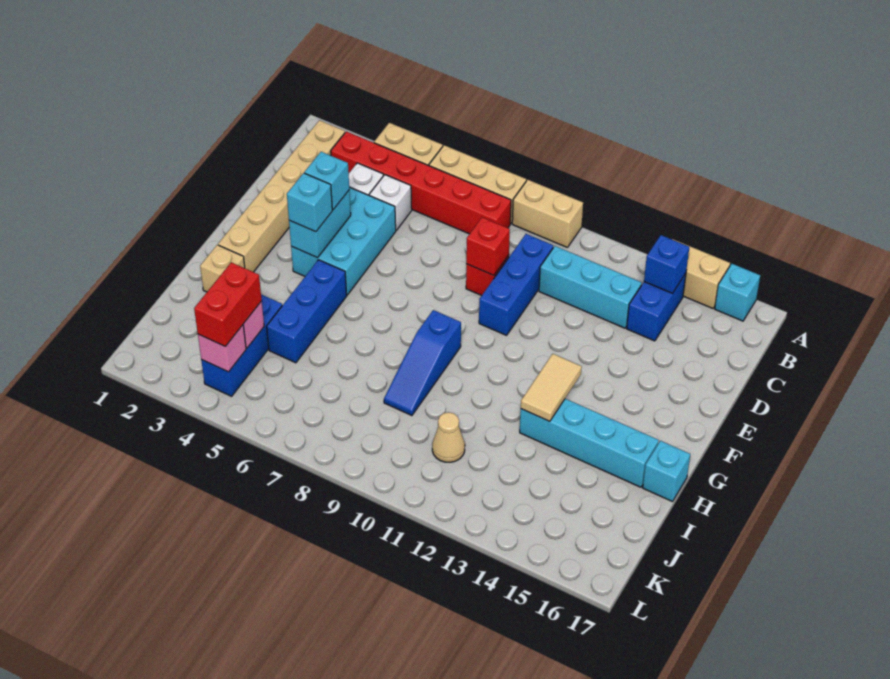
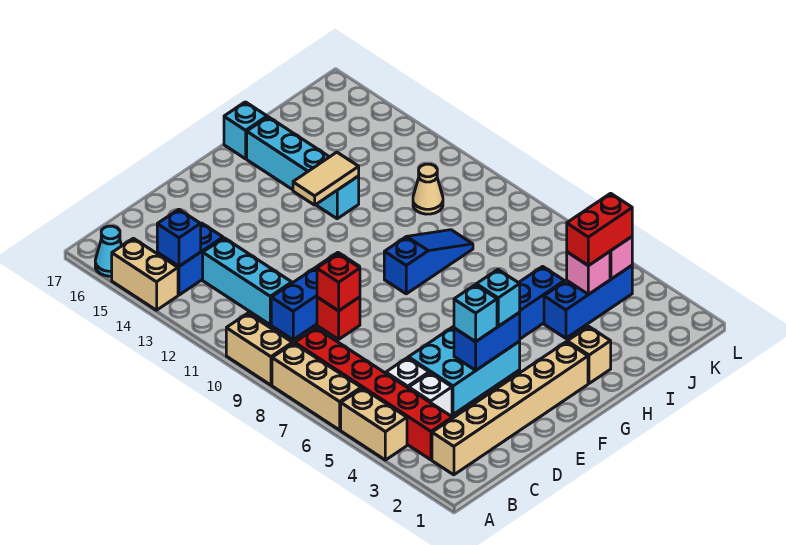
cyan 1x1 brick [715,264,760,321] -> cyan 1x1 cone [95,226,122,276]
cyan 1x2 brick [289,191,351,258] -> blue 1x2 brick [454,313,520,370]

